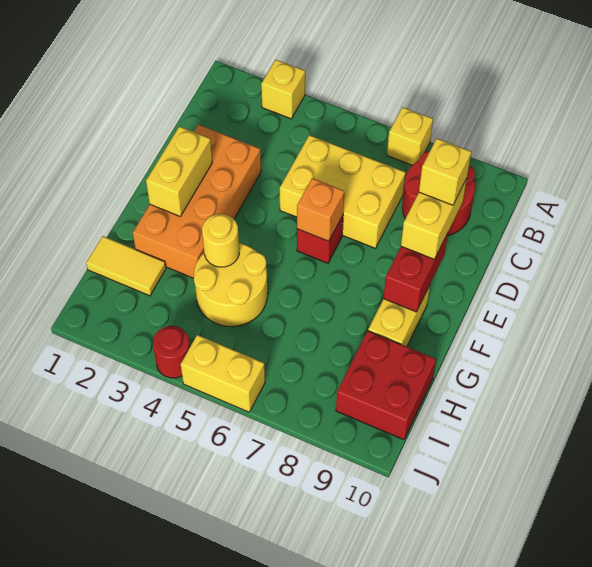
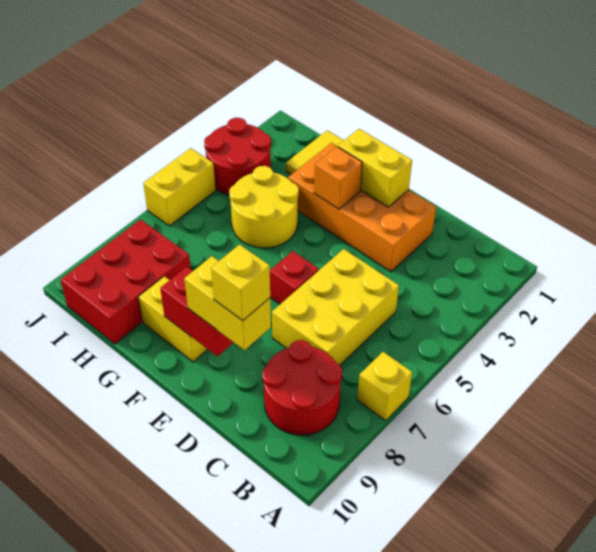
yellow 1x1 brick [261,60,305,119] -> none
orange 1x1 brick [297,178,344,241] -> orange 1x1 brick moved to [314,146,362,209]
yellow 1x1 round brick [202,214,239,267] -> none
red 2x2 brick [336,331,436,440] -> red 2x3 brick [61,220,191,344]
red 1x1 round brick [153,326,190,378] -> red 2x2 round brick [204,118,271,195]

